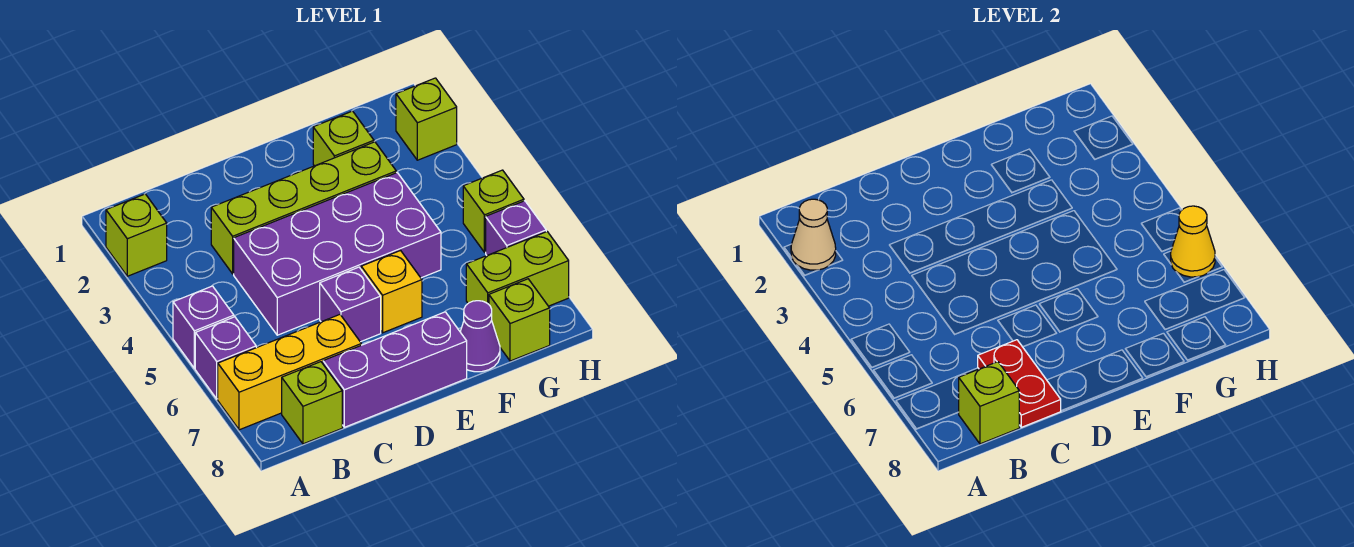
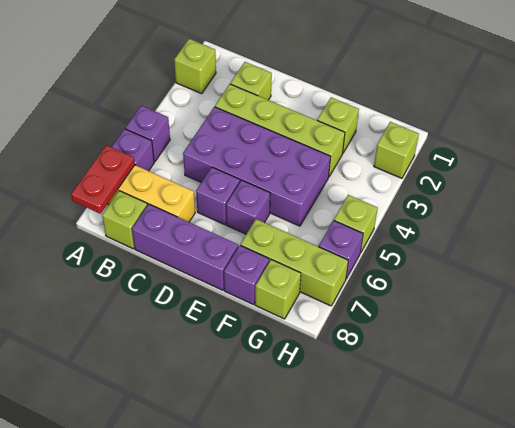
tan 1x1 cone [791,199,836,270] -> none
lime 1x1 brick [959,362,1019,444] -> lime 1x1 brick moved to [230,62,272,100]
red 1x2 plate [978,340,1061,427] -> red 1x2 plate moved to [71,145,135,214]
yellow 1x1 brick [361,251,422,333] -> purple 1x1 brick [226,180,270,234]
purple 1x1 cone [460,301,500,372] -> purple 1x1 brick [224,245,269,305]
lime 1x2 brick [466,232,569,306] -> lime 1x3 brick [241,219,348,306]
yellow 1x1 cone [1171,206,1215,277] -> none

